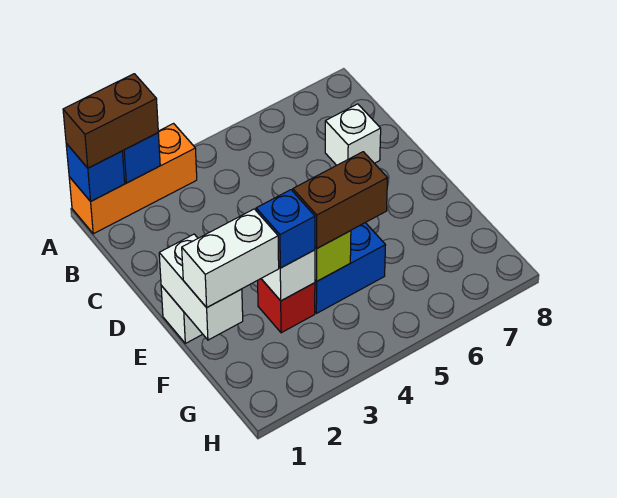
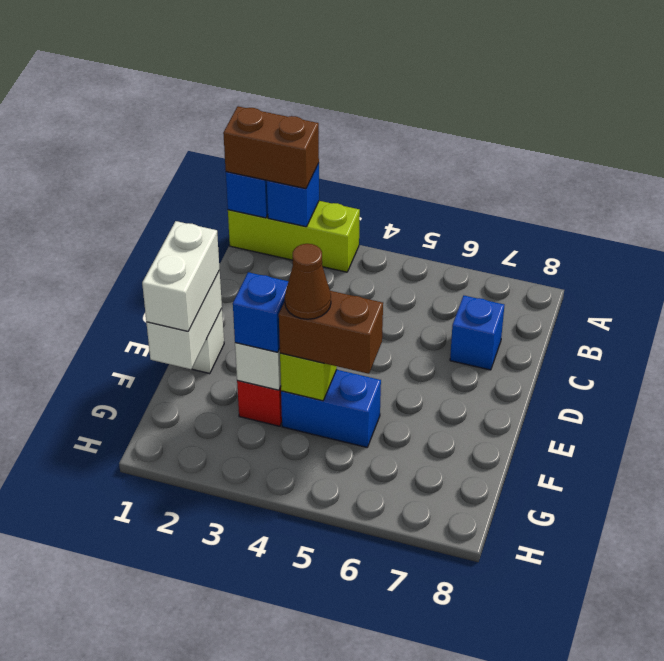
orange 1x3 brick [69,124,197,234] -> lime 1x3 brick [228,201,360,272]
white 1x1 brick [325,104,381,165] -> blue 1x1 brick [450,296,504,370]
white 1x2 brick [182,209,279,308] -> white 1x2 brick turned to [142,221,220,331]
none -> brown 1x1 cone [285,244,331,319]

